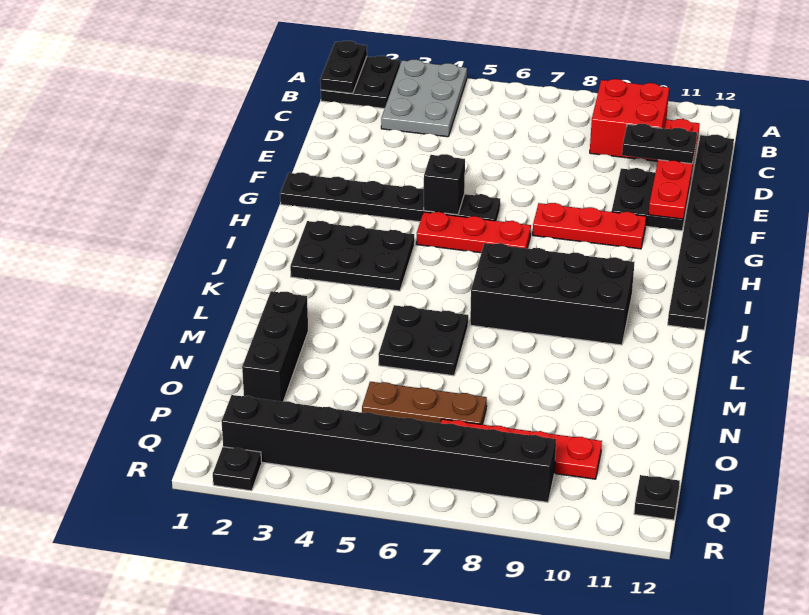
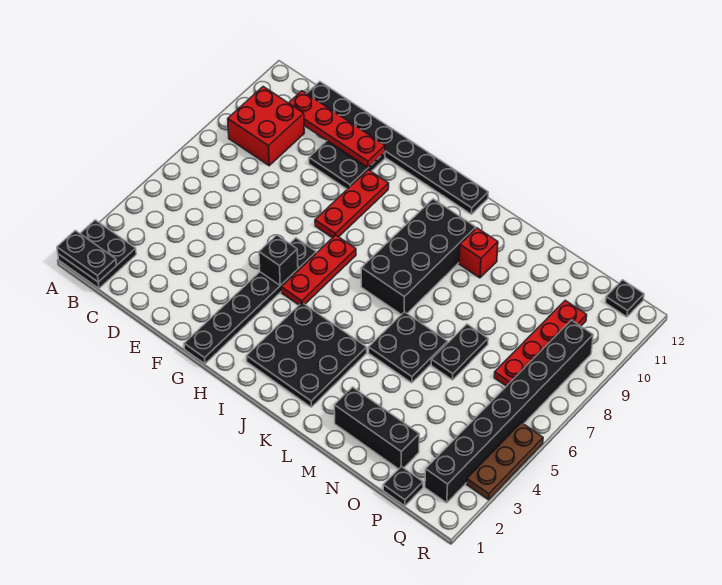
grey 2x3 plate [381,59,467,137] -> none
black 1x2 plate [622,124,697,164] -> black 1x2 plate moved to [431,324,488,380]
black 2x3 plate [290,221,414,291] -> black 3x3 plate [246,303,367,407]
none -> red 1x1 brick [459,228,498,278]
brown 1x3 plate [362,382,487,424] -> brown 1x3 plate moved to [467,423,543,500]
black 1x1 plate [213,447,262,491] -> black 1x1 plate moved to [383,467,423,506]

